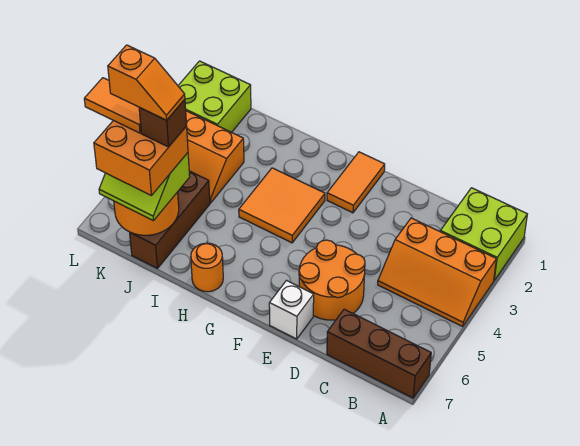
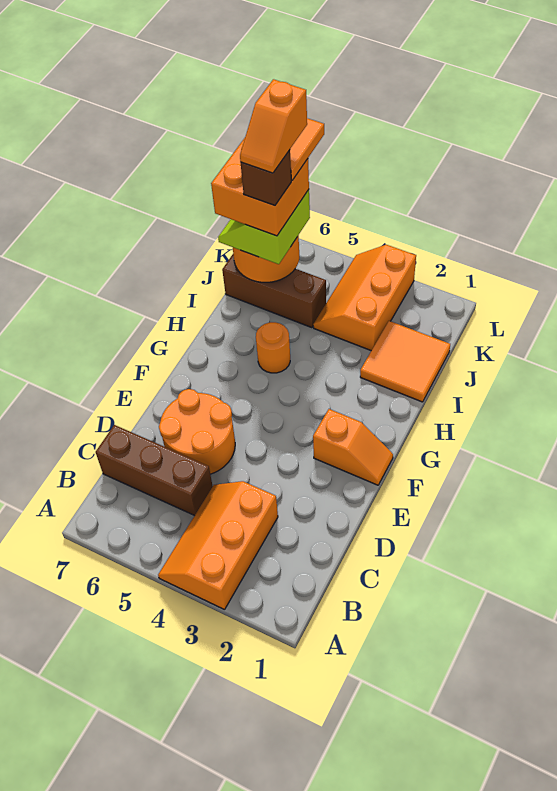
lime 2x2 brick [440,188,527,280] -> none
brown 1x3 brick [327,309,431,398] -> brown 1x3 brick turned to [96,425,213,516]
white 1x1 brick [269,281,314,339] -> none
orange 1x2 tile [327,152,385,213] -> orange 1x2 slope [313,409,393,485]
orange 2x2 tile [239,168,325,243] -> orange 2x2 tile moved to [360,321,450,402]
orange 1x1 round brick [191,243,223,292] -> orange 1x1 round brick moved to [256,322,290,373]
lime 2x2 brick [178,61,251,132] -> none

